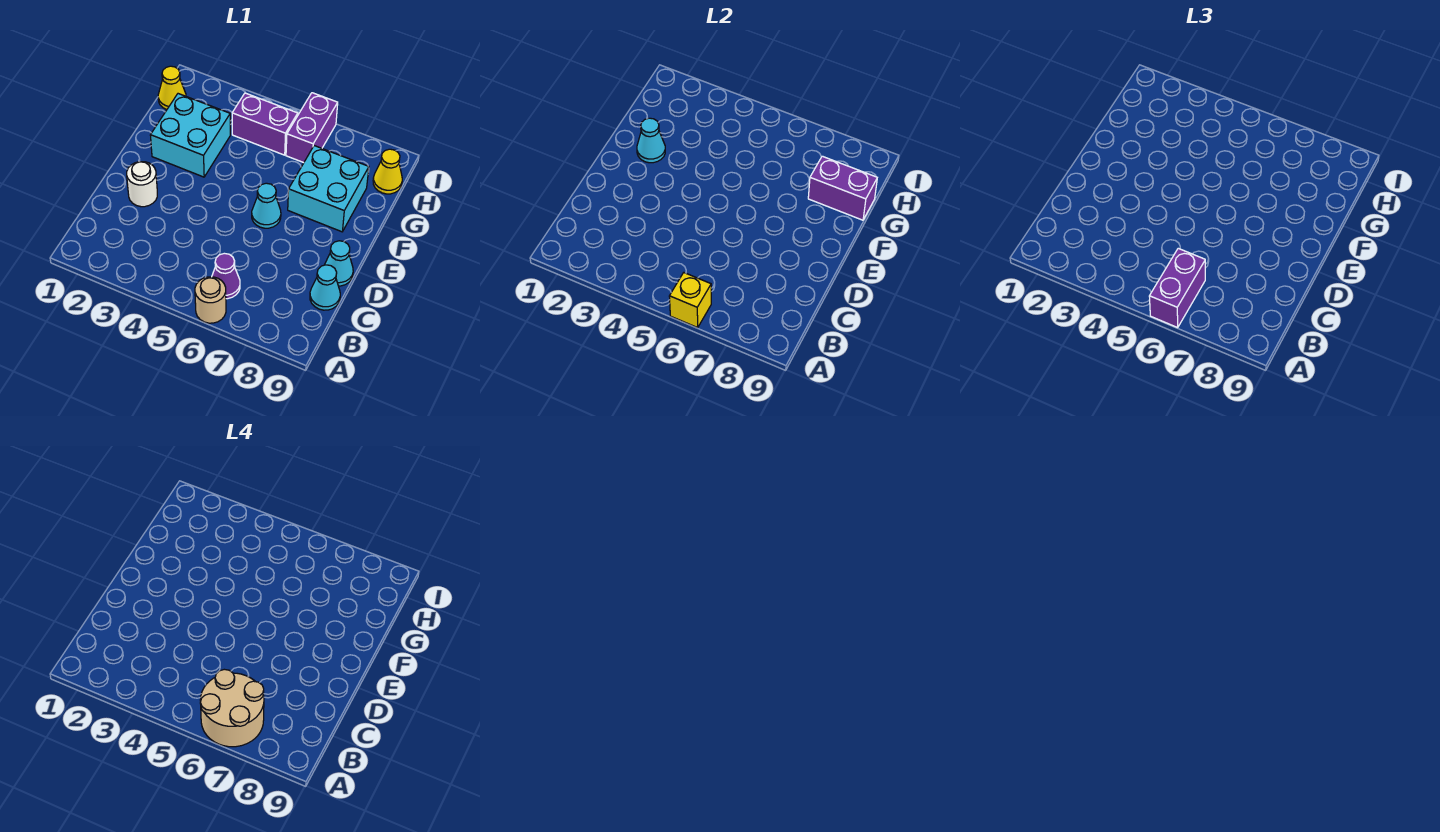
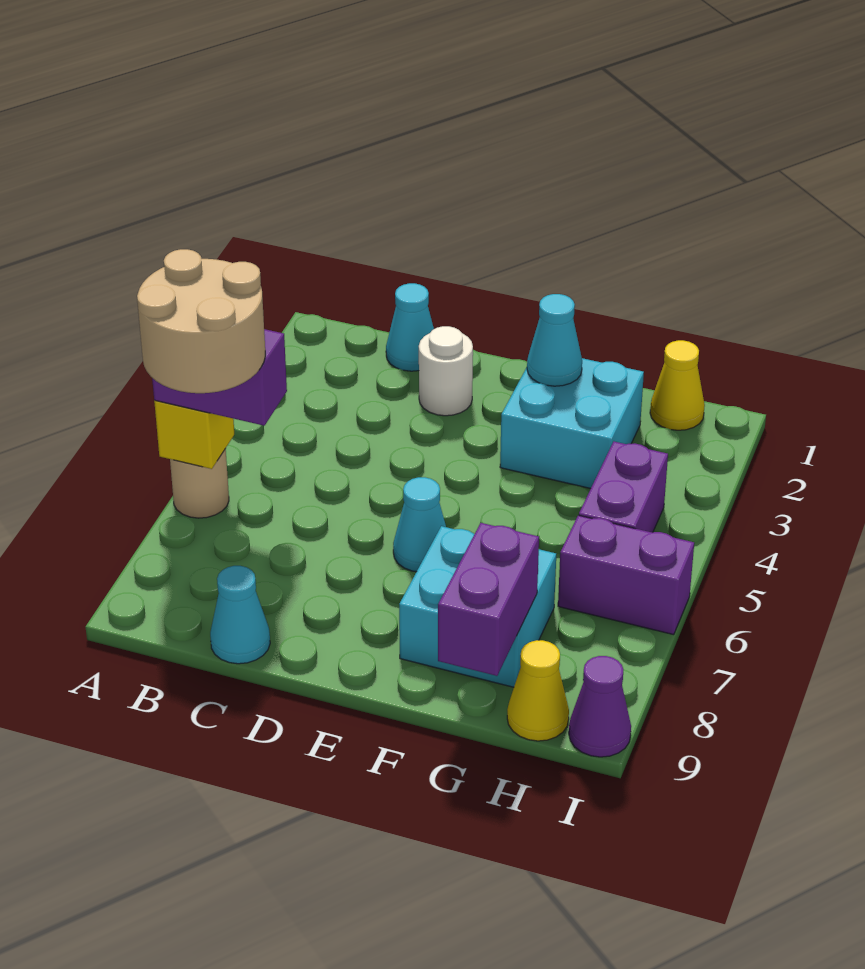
purple 1x1 cone [212,253,240,299] -> purple 1x1 cone moved to [569,656,631,757]
cyan 1x1 cone [325,241,353,286] -> cyan 1x1 cone moved to [386,283,434,371]

